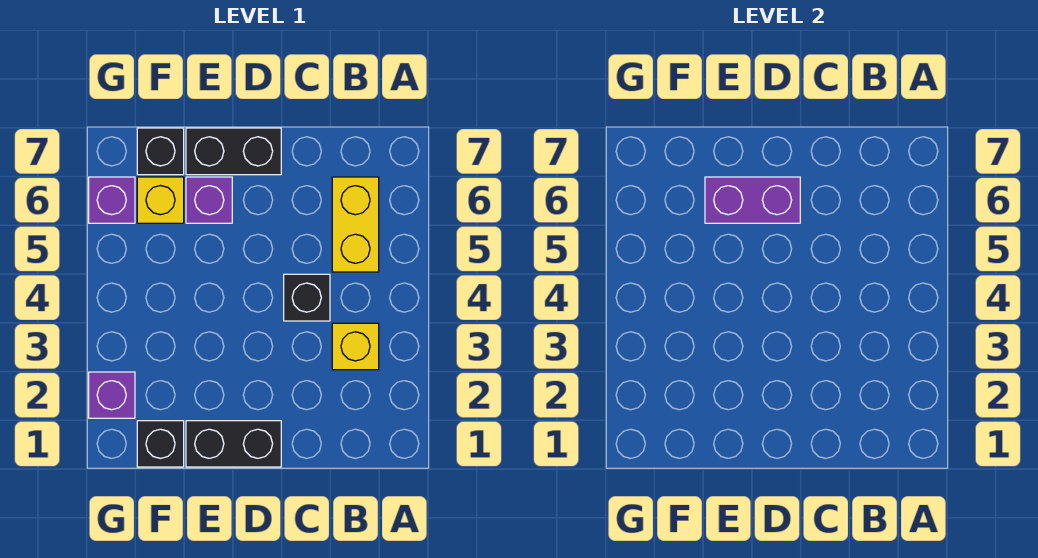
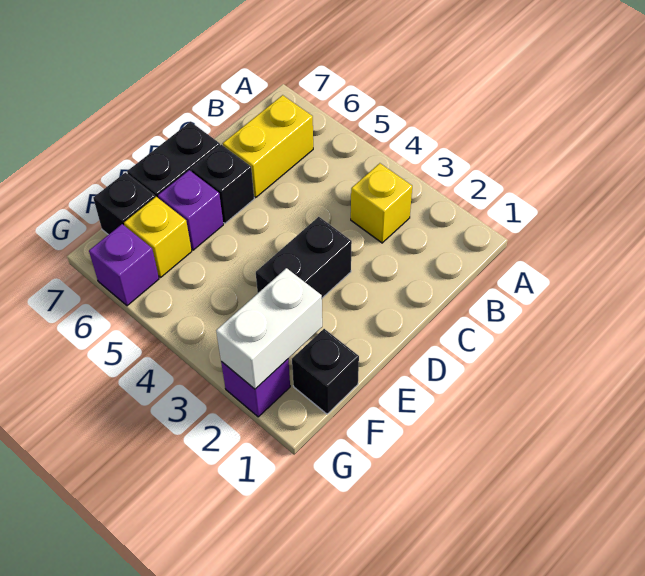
yellow 1x2 brick [332,177,379,272] -> yellow 1x2 brick turned to [223,95,313,197]
black 1x1 brick [284,274,330,321] -> black 1x1 brick moved to [191,145,254,223]
black 1x2 brick [186,421,281,467] -> black 1x2 brick moved to [256,217,352,298]
purple 1x2 brick [705,177,800,223] -> none
none -> white 1x2 brick [216,268,322,389]

